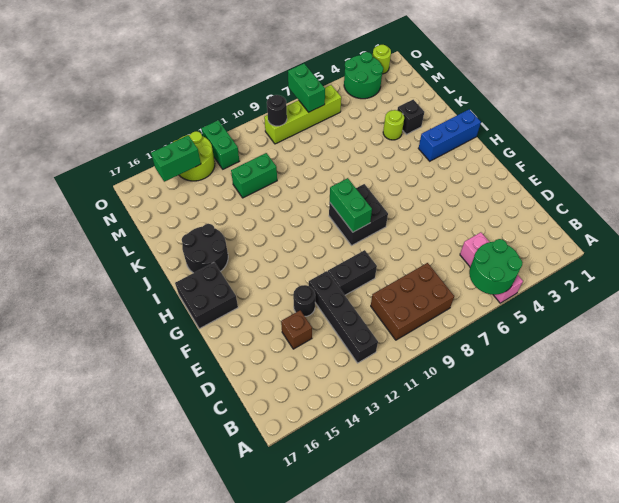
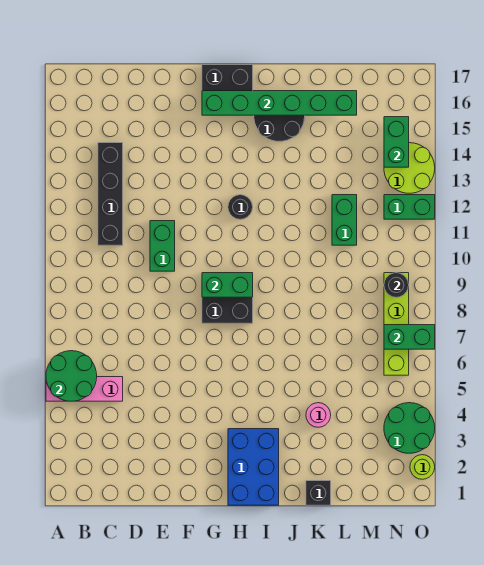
brown 2x3 brick [371,263,454,340] -> none
black 1x4 brick [309,271,378,363] -> black 1x4 brick turned to [98,143,123,245]
brown 1x1 brick [281,310,312,349] -> none
black 1x2 brick [328,250,377,295] -> green 1x2 brick [150,221,175,271]
black 1x1 round brick [293,285,315,316] -> black 1x1 round brick moved to [228,195,253,219]
none -> green 1x6 brick [202,91,357,115]
blue 1x3 brick [418,109,481,161] -> blue 2x3 brick [228,429,279,505]
black 1x1 brick [397,100,424,134] -> black 1x1 brick moved to [306,481,331,505]
lime 1x1 round brick [383,110,404,140] -> pink 1x1 round brick [306,403,331,427]

